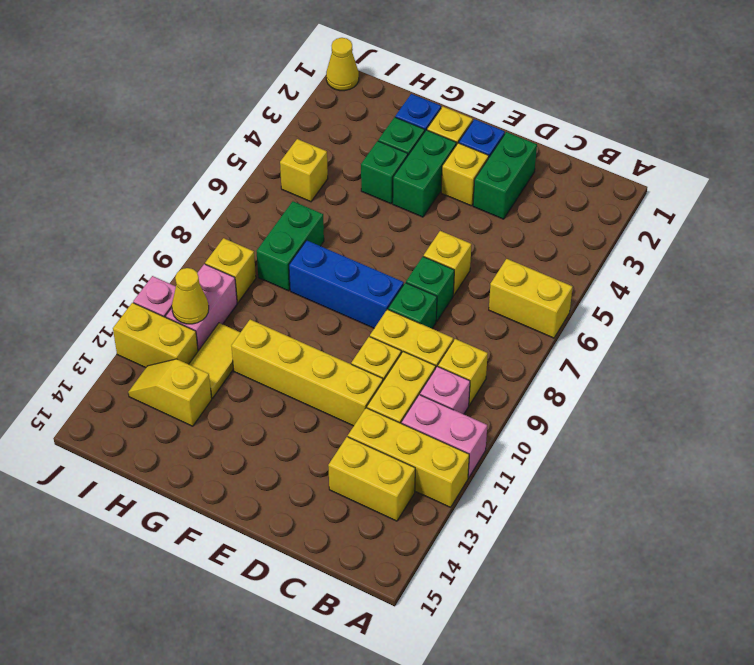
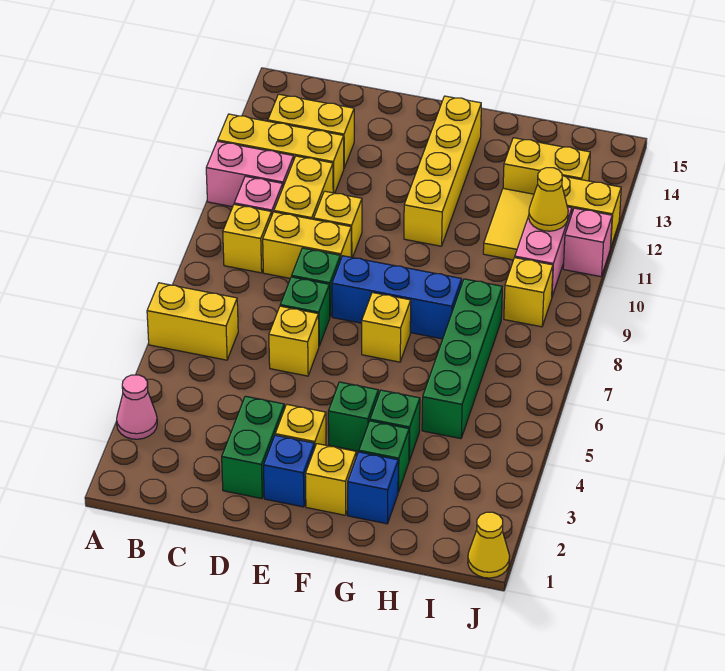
none -> pink 1x1 cone [117,375,157,439]
yellow 1x4 brick [231,320,383,426] -> yellow 1x4 brick turned to [404,96,481,246]
green 1x2 brick [393,130,456,217] -> green 1x1 brick [328,382,379,451]
green 1x2 brick [256,201,324,291] -> green 1x4 brick [422,279,502,439]
yellow 1x2 slope [128,359,212,426] -> yellow 1x2 brick [503,138,590,194]
yellow 1x1 brick [280,139,328,202] -> yellow 1x1 brick moved to [362,293,411,362]

